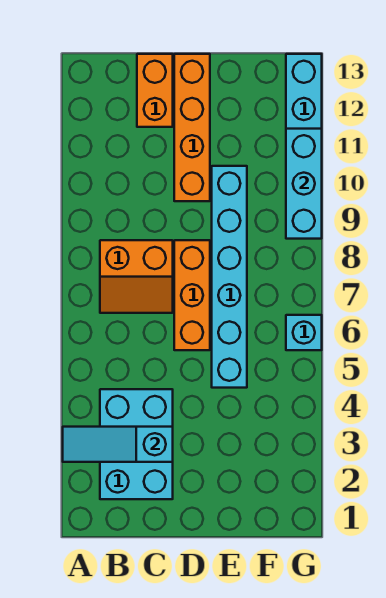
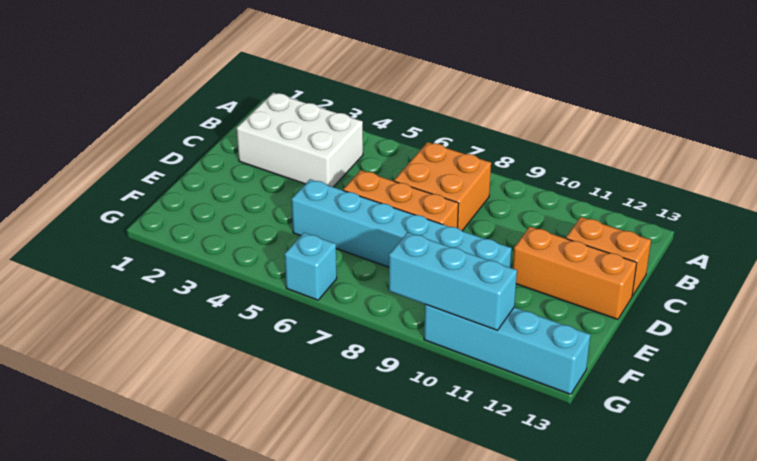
cyan 1x3 slope [63,427,173,462] -> none
cyan 2x3 brick [100,389,173,499] -> white 2x3 brick [237,93,363,187]
orange 2x2 slope [100,240,173,313] -> orange 2x2 brick [394,142,491,231]
orange 1x4 brick [174,54,210,201] -> orange 1x3 brick [513,227,637,319]

